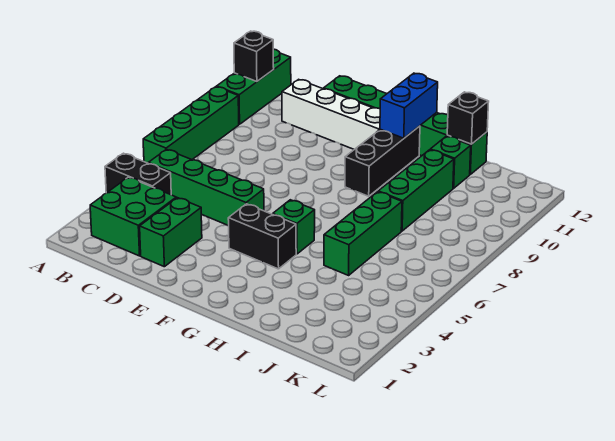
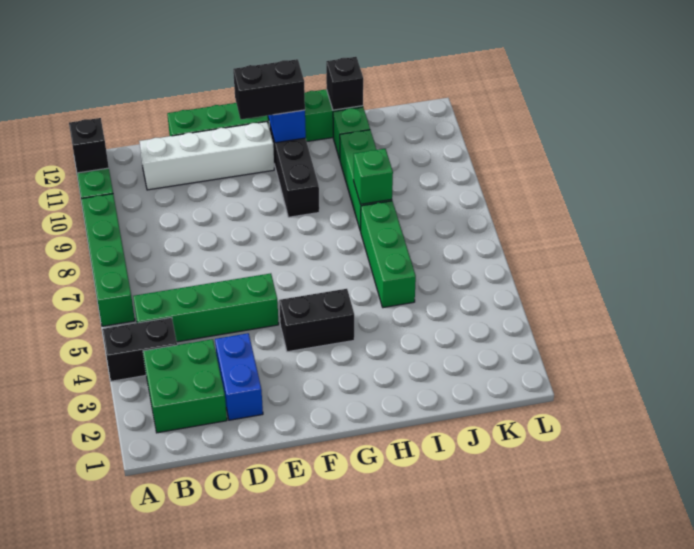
green 1x2 brick [140,198,202,267] -> blue 1x2 brick [215,333,263,420]
none -> black 1x2 brick [233,59,305,119]
green 1x1 brick [273,200,315,254] -> green 1x1 brick moved to [354,149,393,204]

